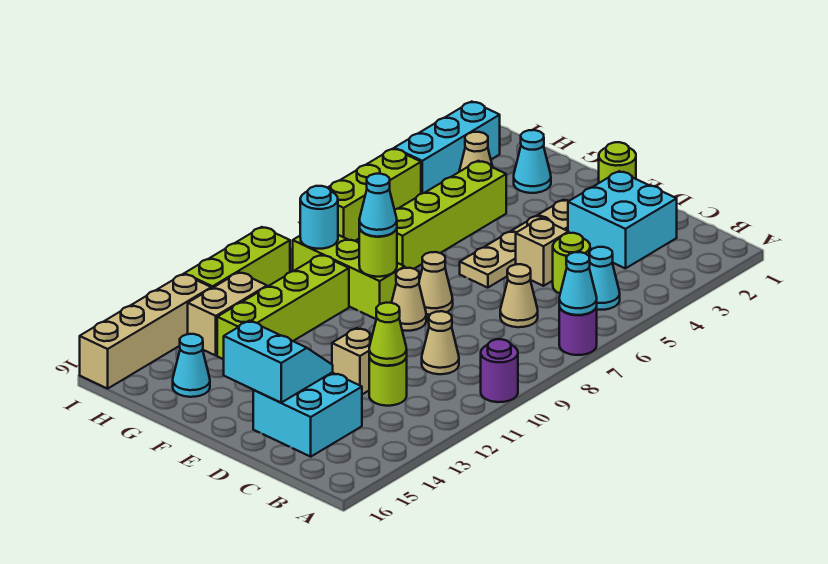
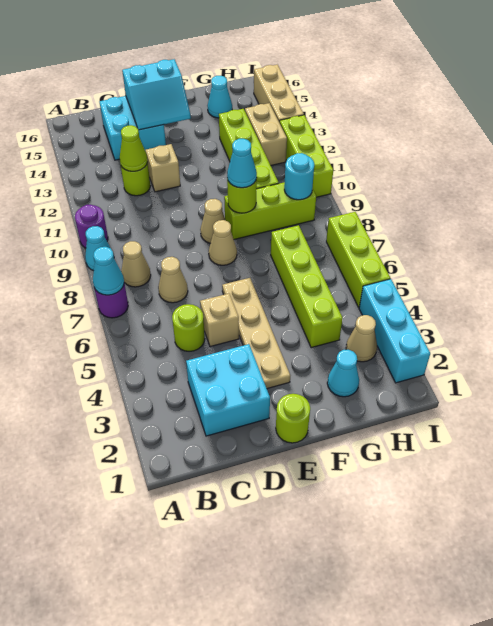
cyan 1x1 cone [589,247,620,310] -> cyan 1x1 cone moved to [85,226,110,271]
tan 1x1 cone [422,311,459,374] -> tan 1x1 cone moved to [121,241,151,287]
tan 1x4 brick [80,274,211,389] -> tan 1x3 brick [254,65,304,123]

